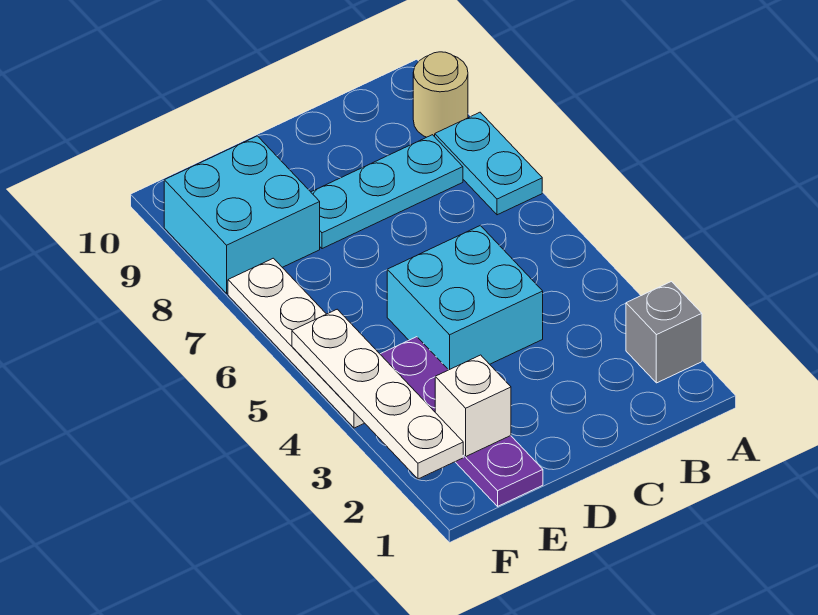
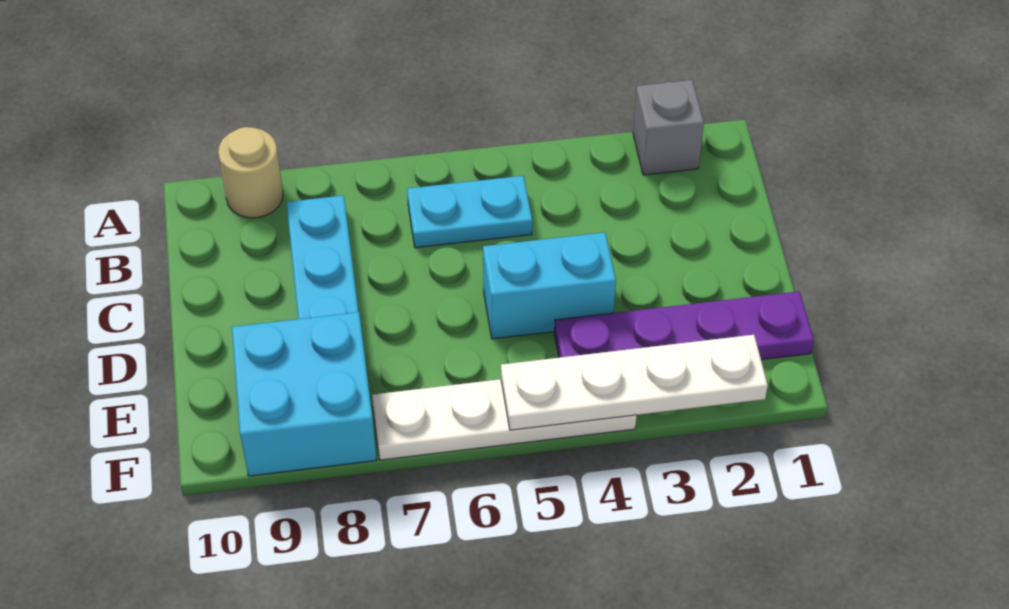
cyan 1x2 plate [435,112,542,215] -> cyan 1x2 plate moved to [407,176,532,248]
cyan 2x2 brick [387,226,543,370] -> cyan 1x2 brick [483,232,616,339]
white 1x1 brick [435,355,511,457] -> none

